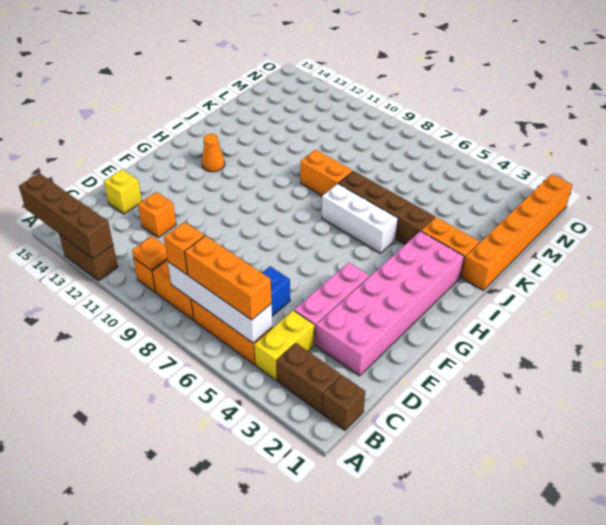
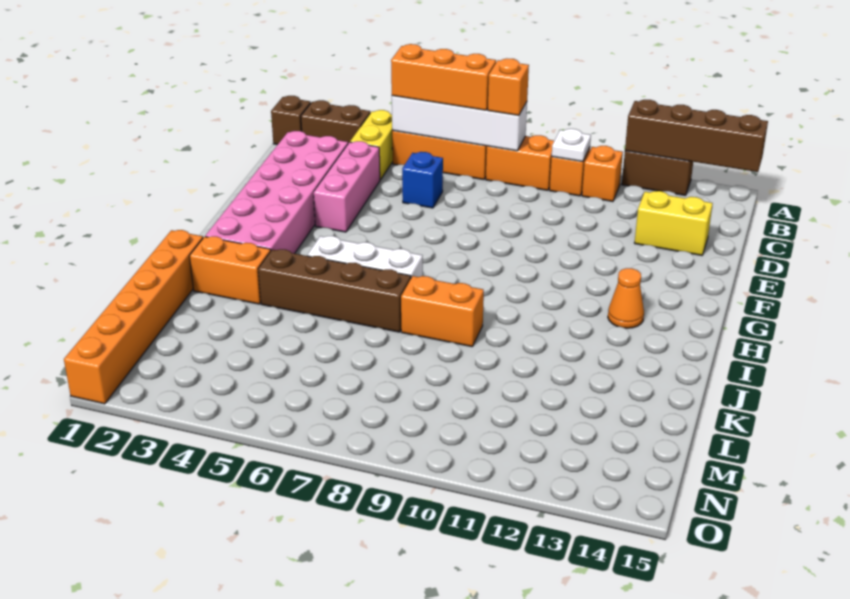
orange 1x1 plate [132,236,167,270] -> white 1x1 plate [552,129,591,162]
orange 1x1 brick [138,192,176,237] -> orange 1x1 brick moved to [582,146,623,202]
yellow 1x1 brick [104,169,142,214] -> yellow 1x2 brick [635,191,713,255]

